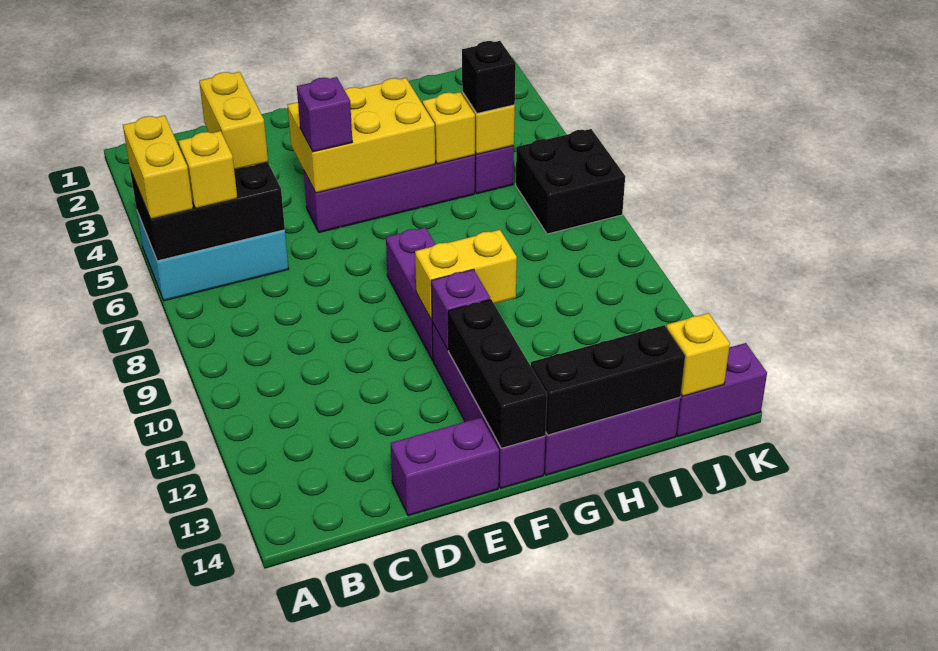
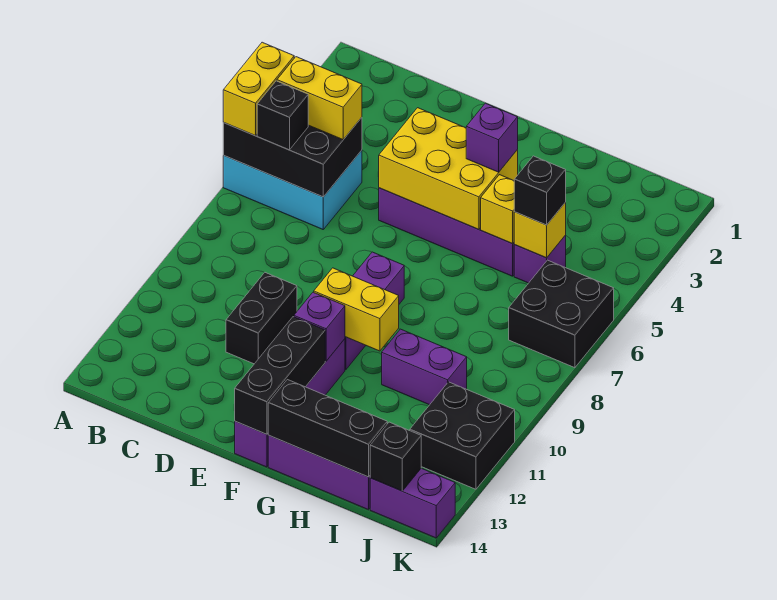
yellow 1x1 brick [179,131,237,209] -> black 1x1 brick [257,81,308,150]
yellow 1x2 brick [199,72,268,170] -> yellow 1x2 brick turned to [277,57,362,140]
none -> black 1x2 brick [226,273,297,364]
purple 1x2 brick [391,417,499,516] -> purple 1x2 brick moved to [382,329,467,405]
purple 1x1 brick [297,77,352,152] -> purple 1x1 brick moved to [466,103,518,172]
none -> black 2x2 brick [410,382,515,489]
yellow 1x1 brick [666,313,730,396] -> black 1x1 brick [370,422,421,491]

